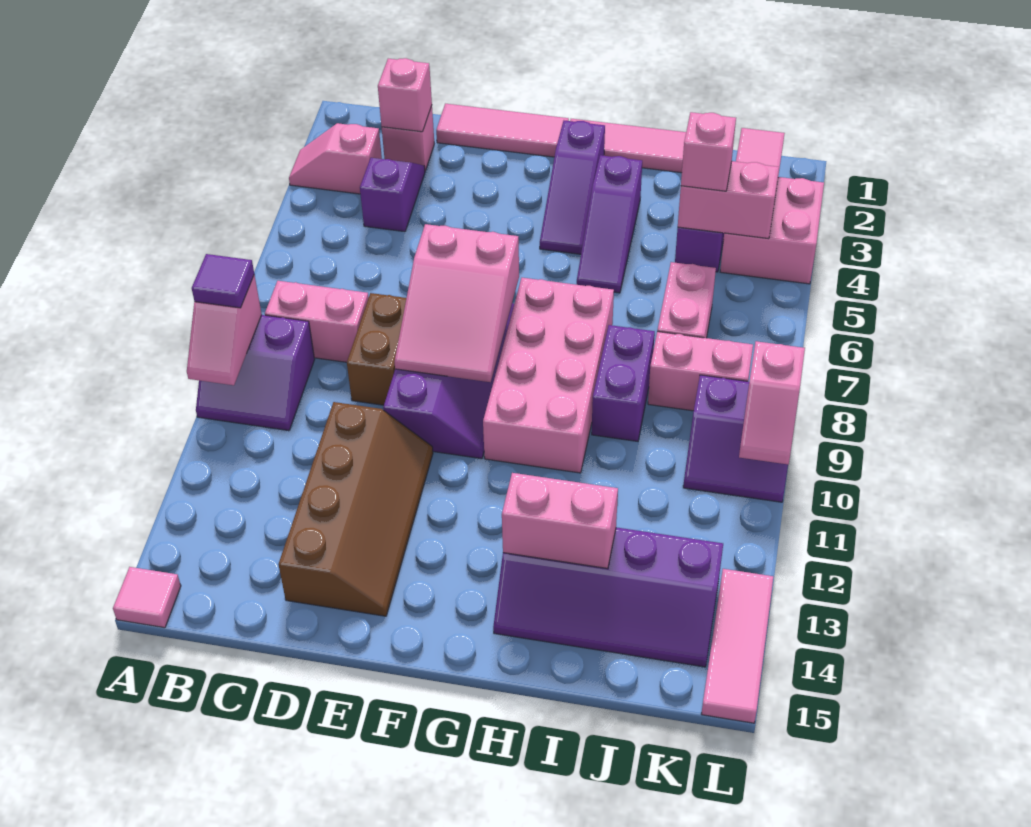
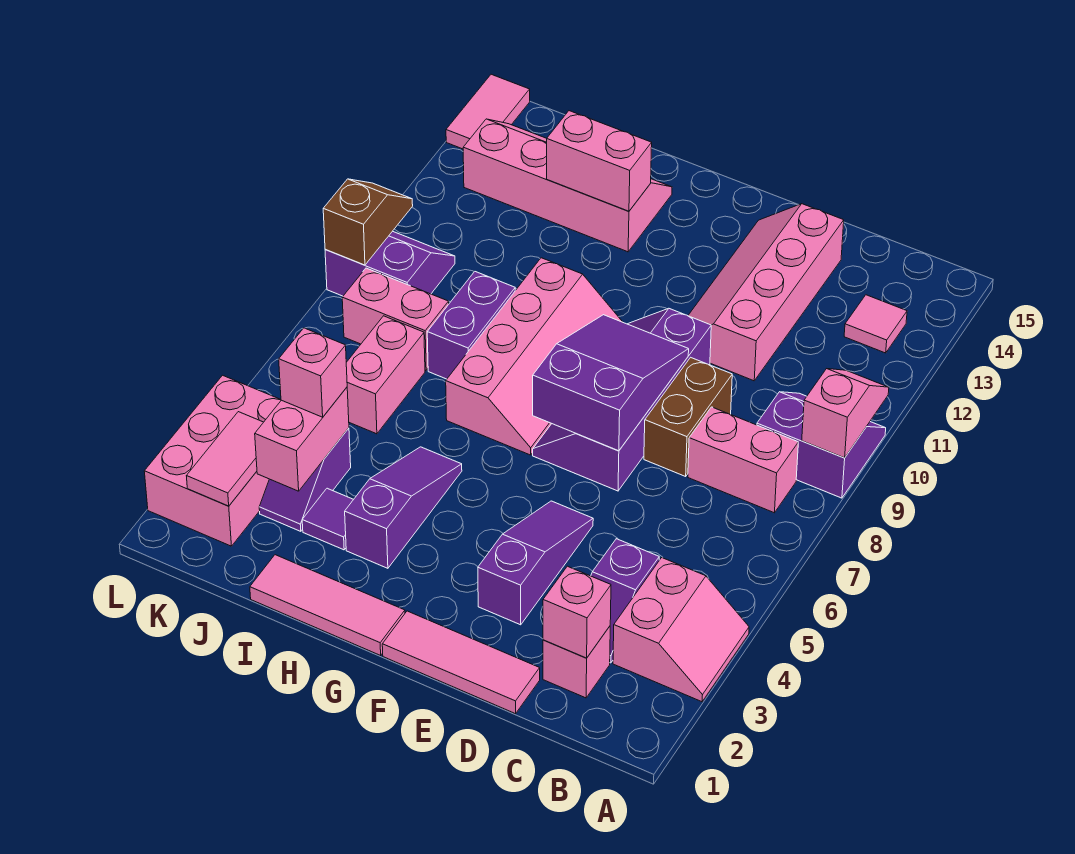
pink 1x2 slope [289,123,382,194] -> pink 2x2 slope [613,558,749,702]
purple 1x1 tile [192,254,254,308] -> purple 1x1 tile moved to [302,488,354,550]
pink 1x1 tile [113,567,181,628] -> pink 1x1 tile moved to [844,295,907,353]
brown 2x4 slope [279,402,433,616] -> pink 2x4 slope [688,204,844,381]
pink 2x3 slope [395,224,519,382] -> purple 2x3 slope [533,315,689,451]
purple 1x3 slope [540,121,605,254] -> purple 1x3 slope moved to [478,501,593,625]
pink 2x4 brick [483,278,614,473] -> pink 2x4 slope [446,258,622,455]
purple 2x4 slope [493,527,723,667] -> pink 2x4 slope [463,119,672,252]
pink 1x2 brick [678,161,779,239] -> pink 1x2 brick turned to [255,387,349,491]
pink 2x2 brick [720,177,824,284] -> pink 2x3 brick [144,375,281,546]
pink 1x2 slope [739,341,805,465] -> brown 1x2 slope [323,179,413,265]
pink 1x3 tile [702,569,773,723] -> pink 1x2 tile [446,74,530,149]

